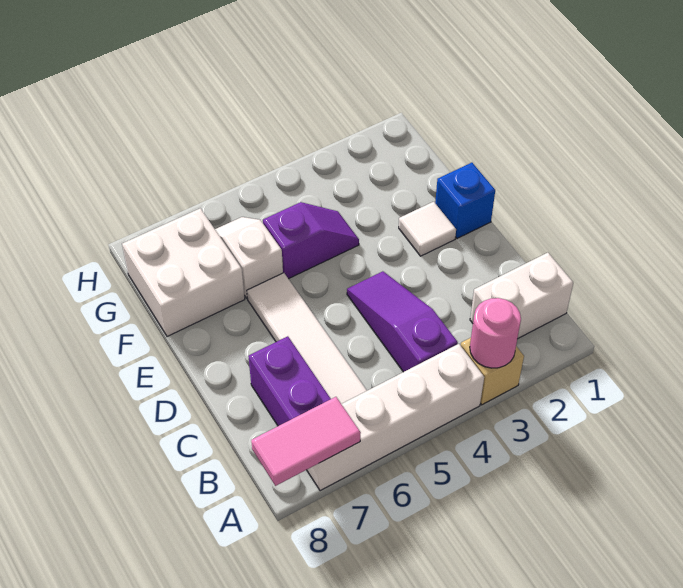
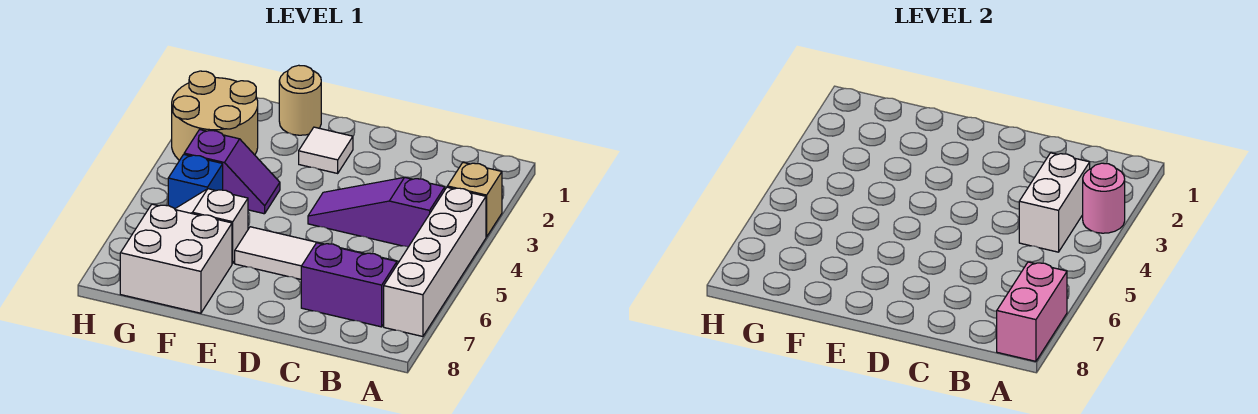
pink 1x2 tile [251,397,361,486] -> pink 1x2 brick [997,262,1067,361]
white 1x2 brick [470,253,573,339] -> white 1x2 brick moved to [1019,153,1090,252]
blue 1x1 brick [435,163,495,238] -> blue 1x1 brick moved to [168,155,223,209]
none -> tan 1x1 round brick [279,65,321,135]
purple 1x2 slope [263,202,359,279] -> purple 1x2 slope turned to [184,130,280,214]
none -> tan 2x2 round brick [172,71,258,160]

